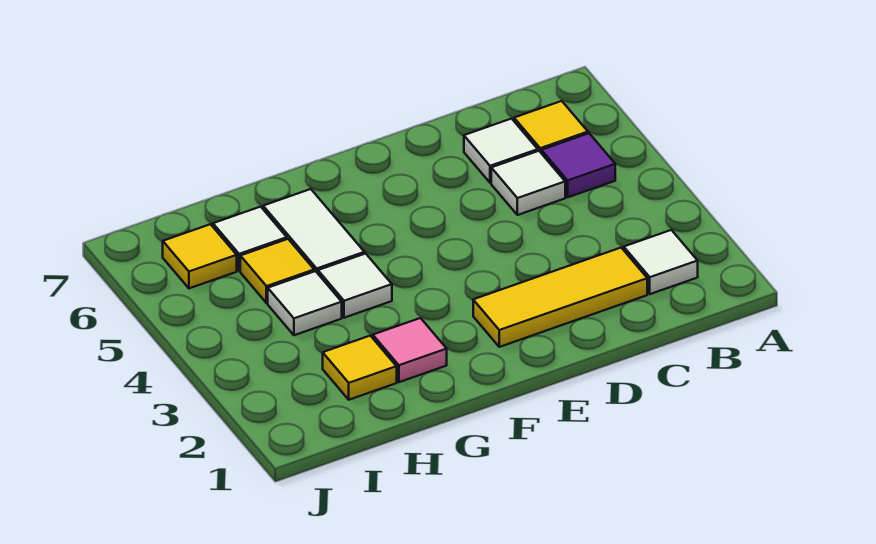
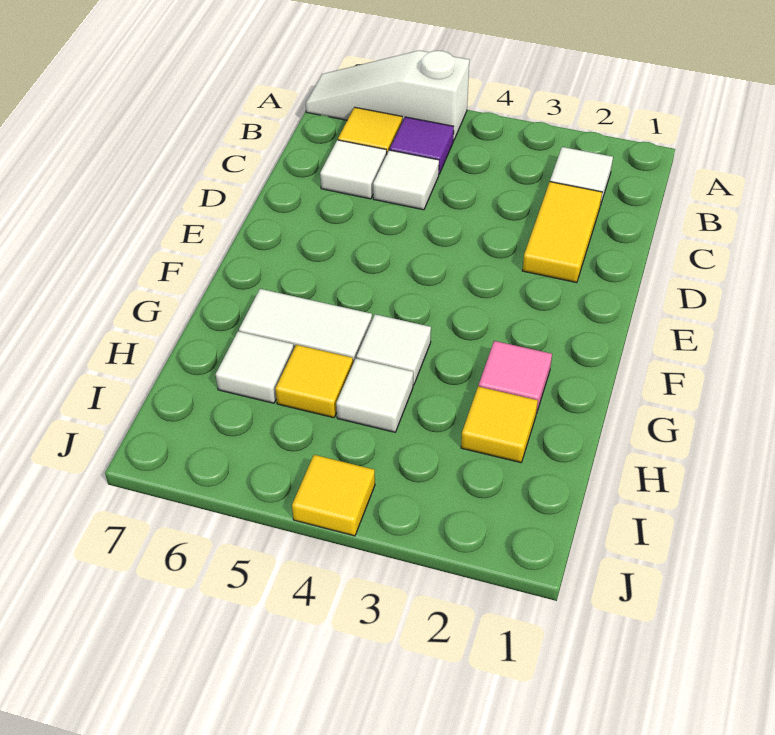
none -> white 1x3 slope [306,50,469,141]
yellow 1x3 tile [473,248,647,347] -> yellow 1x2 tile [522,182,602,283]
yellow 1x1 tile [163,224,237,288] -> yellow 1x1 tile moved to [292,455,375,536]

